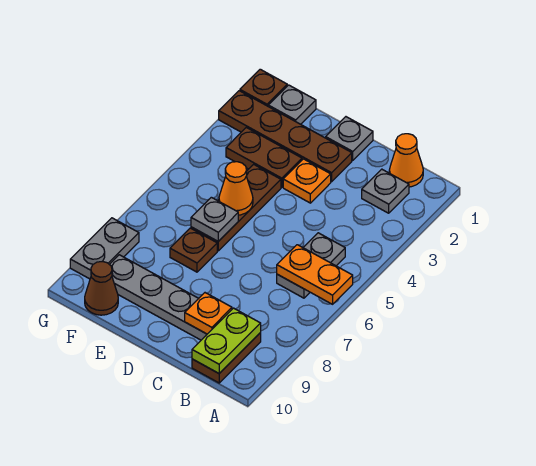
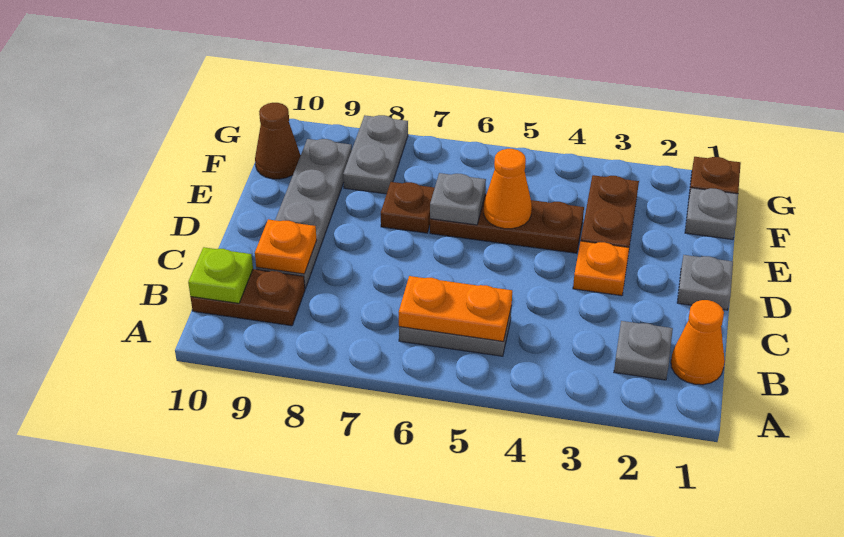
orange 1x2 plate [277,245,353,304] -> orange 1x2 plate turned to [399,276,512,342]
lime 1x2 plate [192,308,261,373] -> lime 1x1 plate [188,247,253,303]
brown 1x4 plate [219,91,352,182] -> none
grey 1x2 plate [70,218,139,279] -> grey 1x2 plate turned to [343,115,408,194]

